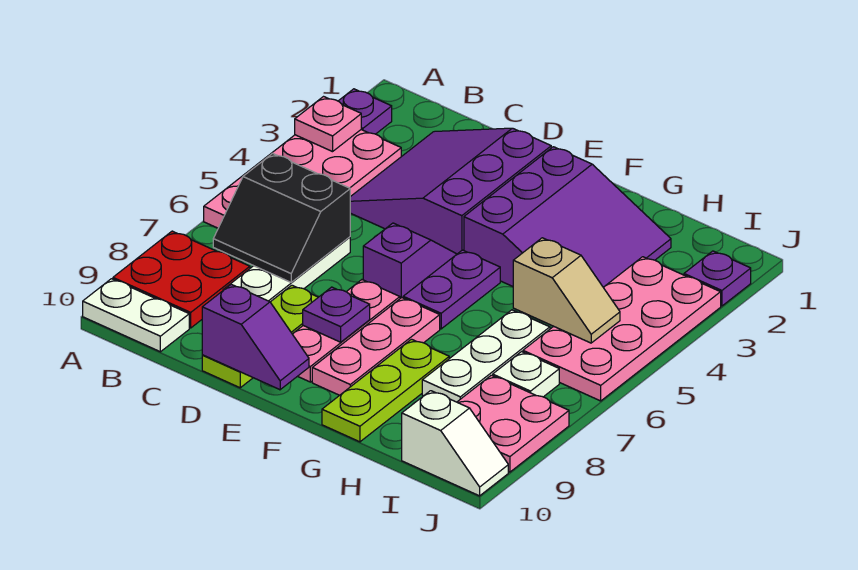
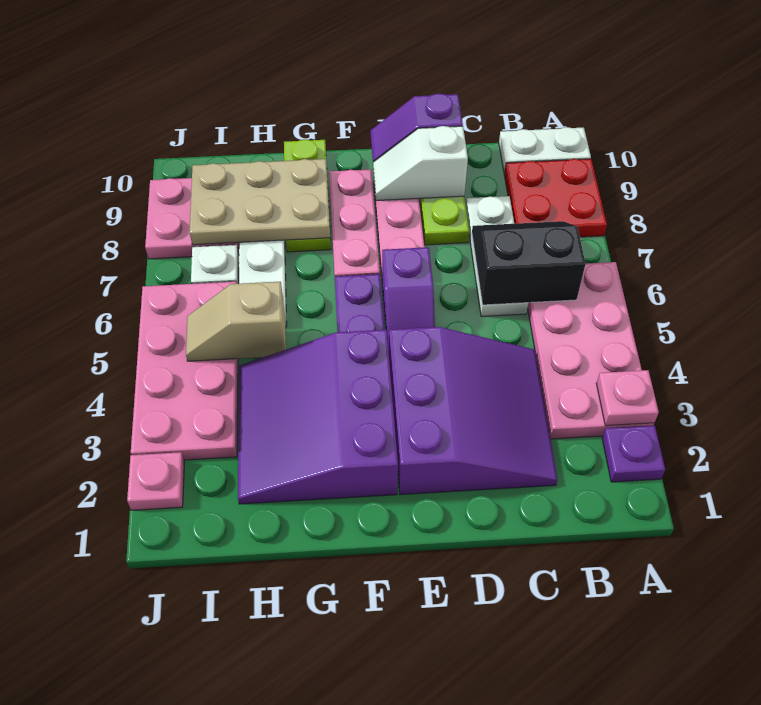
purple 1x1 plate [303,287,370,342] -> none
none -> tan 2x3 plate [190,159,330,245]
white 1x2 slope [402,391,508,496] -> white 1x2 slope moved to [373,126,468,201]
purple 1x1 plate [684,251,751,306] -> pink 1x1 plate [127,452,184,510]

